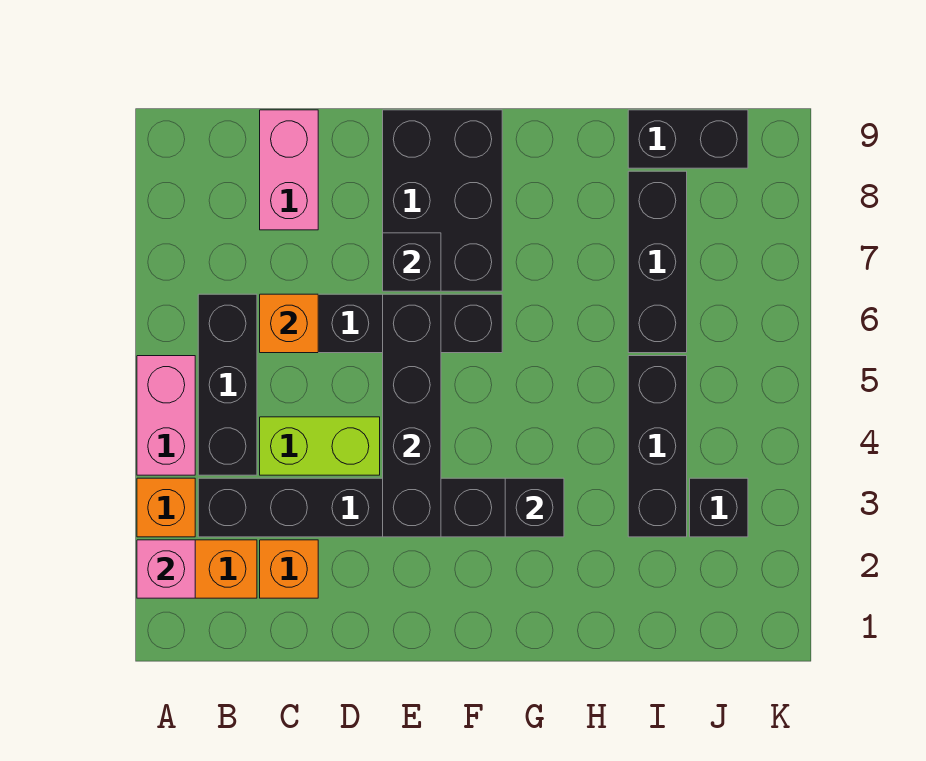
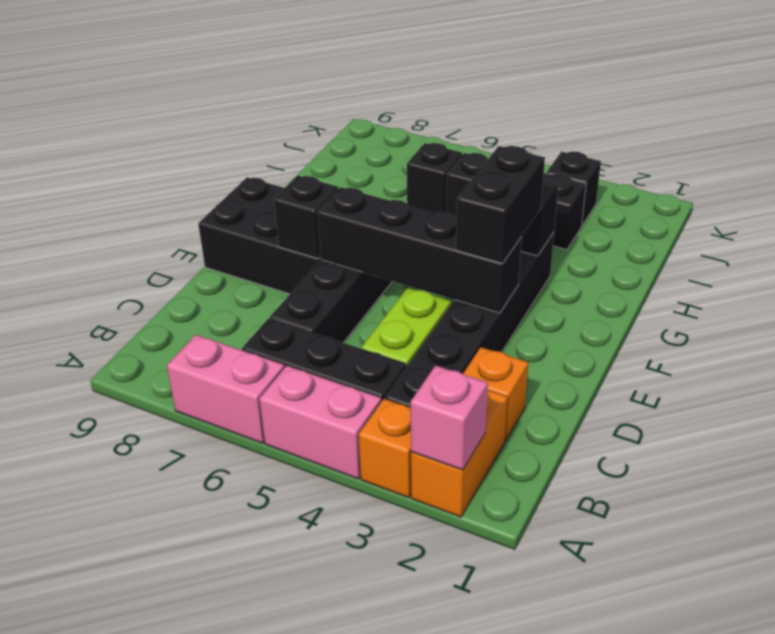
orange 1x1 brick [260,294,318,353] -> none
pink 1x2 brick [260,110,318,230] -> pink 1x2 brick moved to [167,335,285,443]
black 1x3 brick [628,171,687,353] -> black 1x1 brick [407,143,462,213]
black 1x2 brick [628,110,748,168] -> black 1x2 brick moved to [456,146,545,263]

